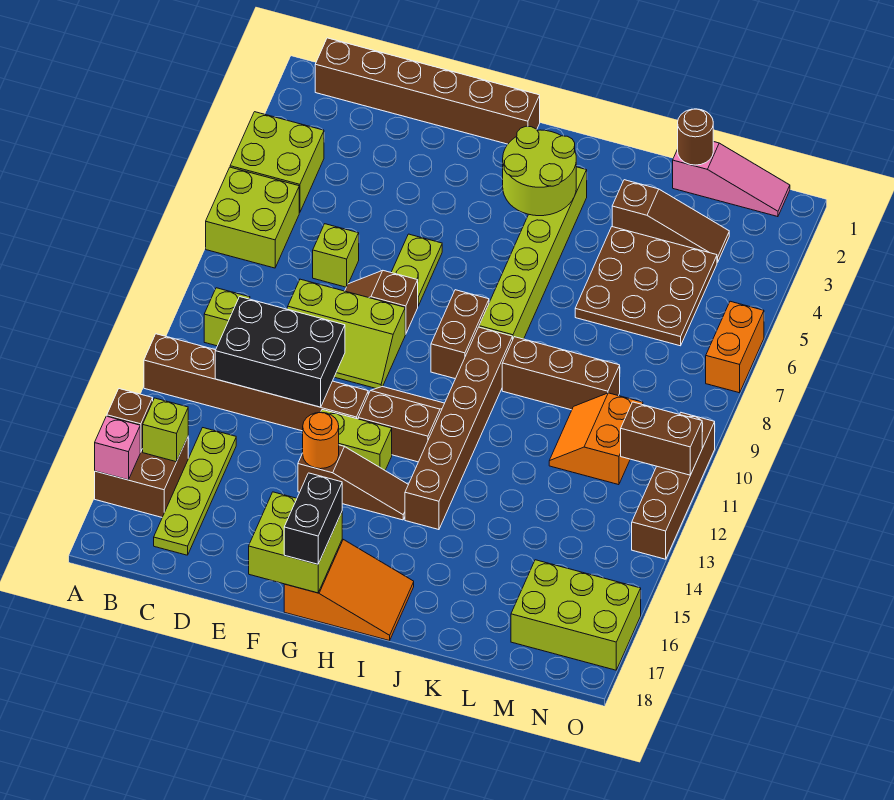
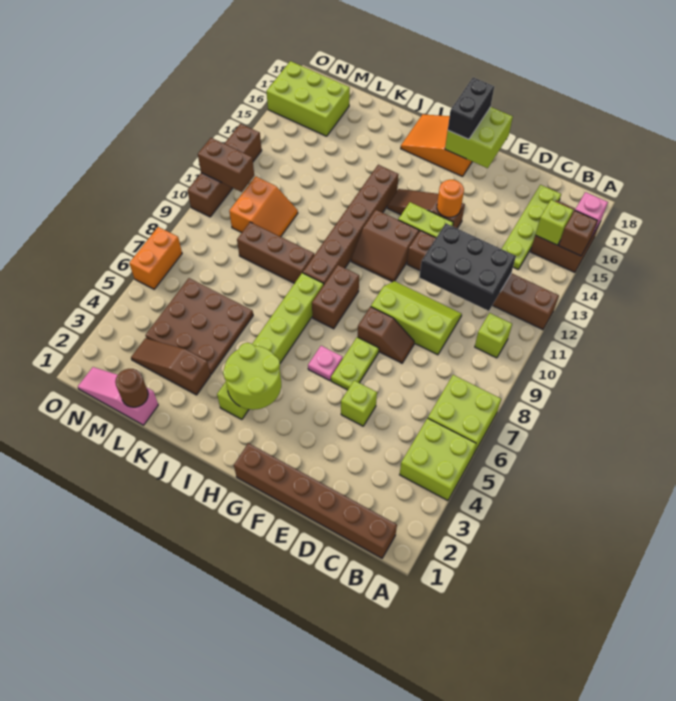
lime 1x1 brick [313,224,359,287] -> lime 1x1 brick moved to [341,381,377,426]
none -> pink 1x1 plate [308,346,343,381]

